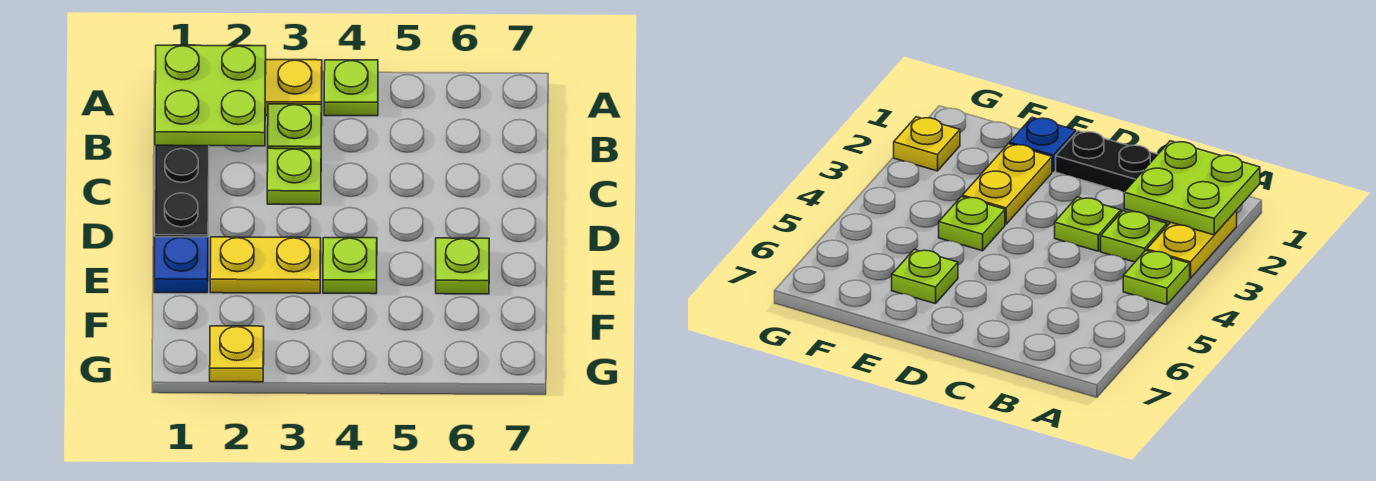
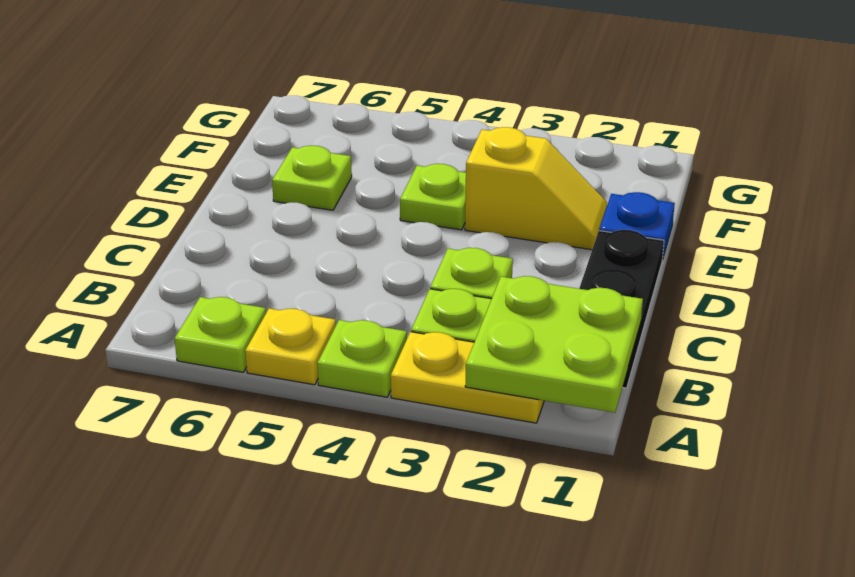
none -> lime 1x1 plate [175,297,266,372]
yellow 1x2 plate [210,237,321,293] -> yellow 1x2 slope [465,127,607,250]
yellow 1x1 plate [210,326,264,382] -> yellow 1x1 plate moved to [245,308,336,385]

